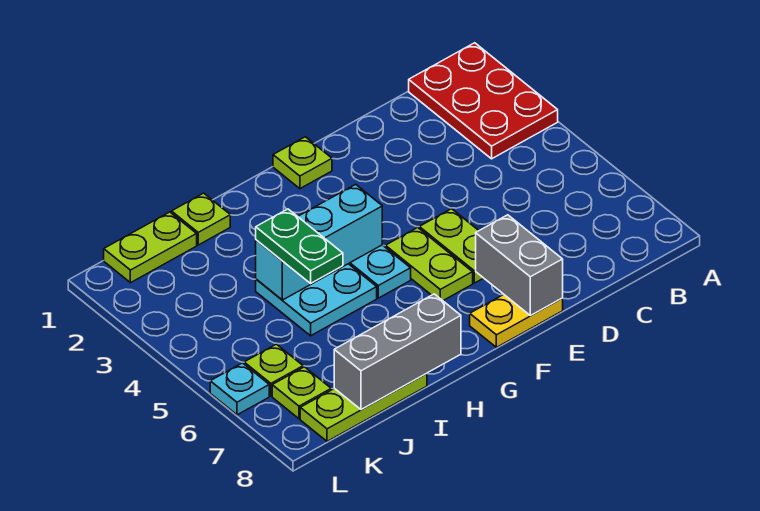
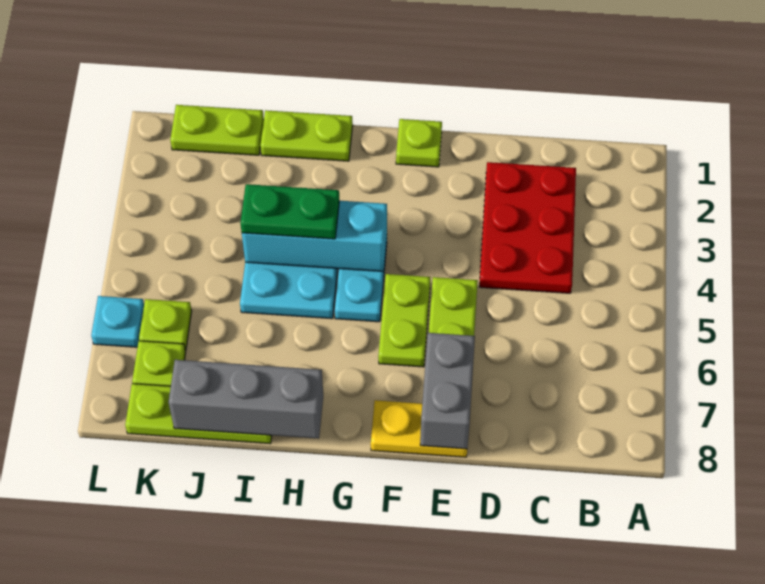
red 2x3 plate [409,43,558,159] -> red 2x3 plate moved to [479,162,576,293]
lime 1x1 plate [171,193,230,245] -> lime 1x2 plate [260,110,353,161]
green 1x2 plate [256,209,343,283] -> green 1x2 plate turned to [240,184,339,239]

